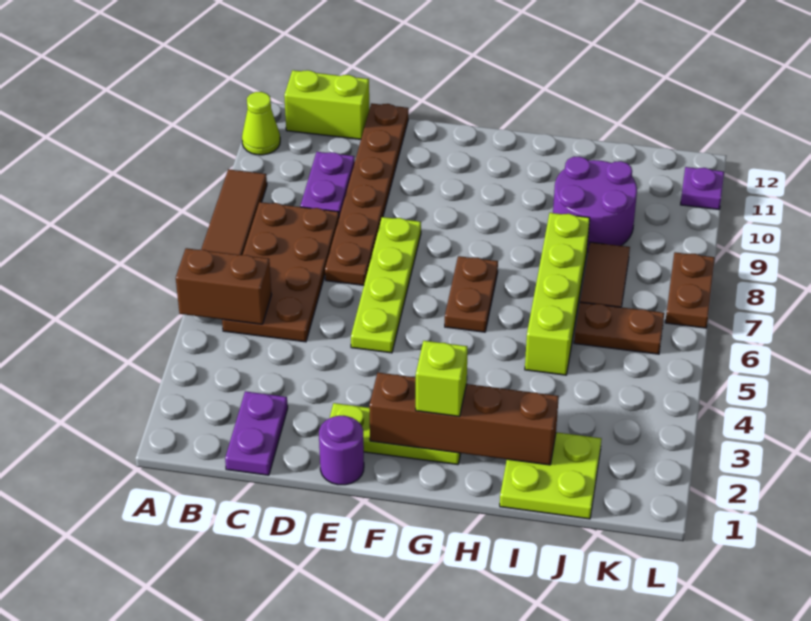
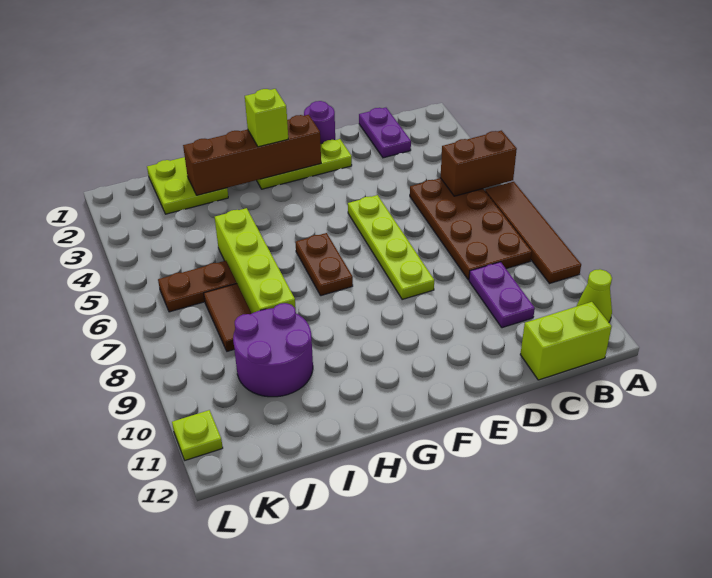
brown 1x6 plate [325,103,408,285] -> none
brown 1x2 plate [665,252,715,328] -> none
purple 1x1 plate [681,167,724,209] -> lime 1x1 plate [172,410,223,460]

